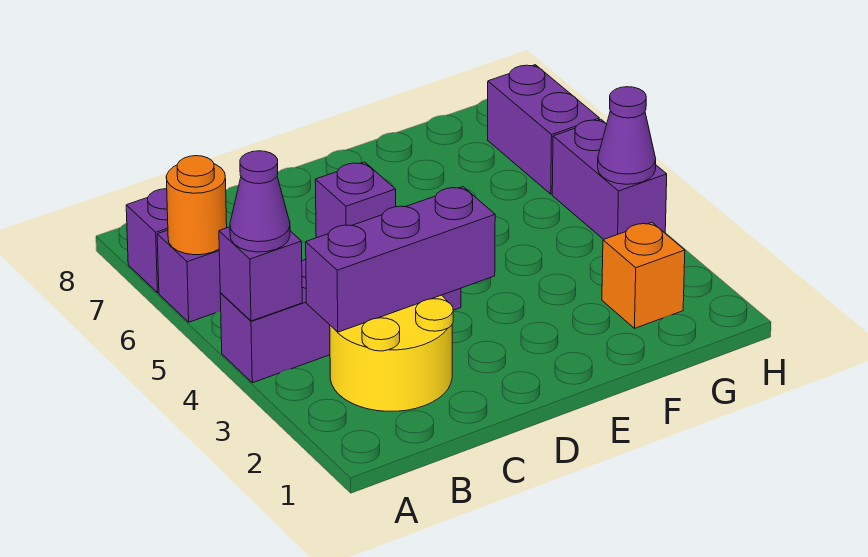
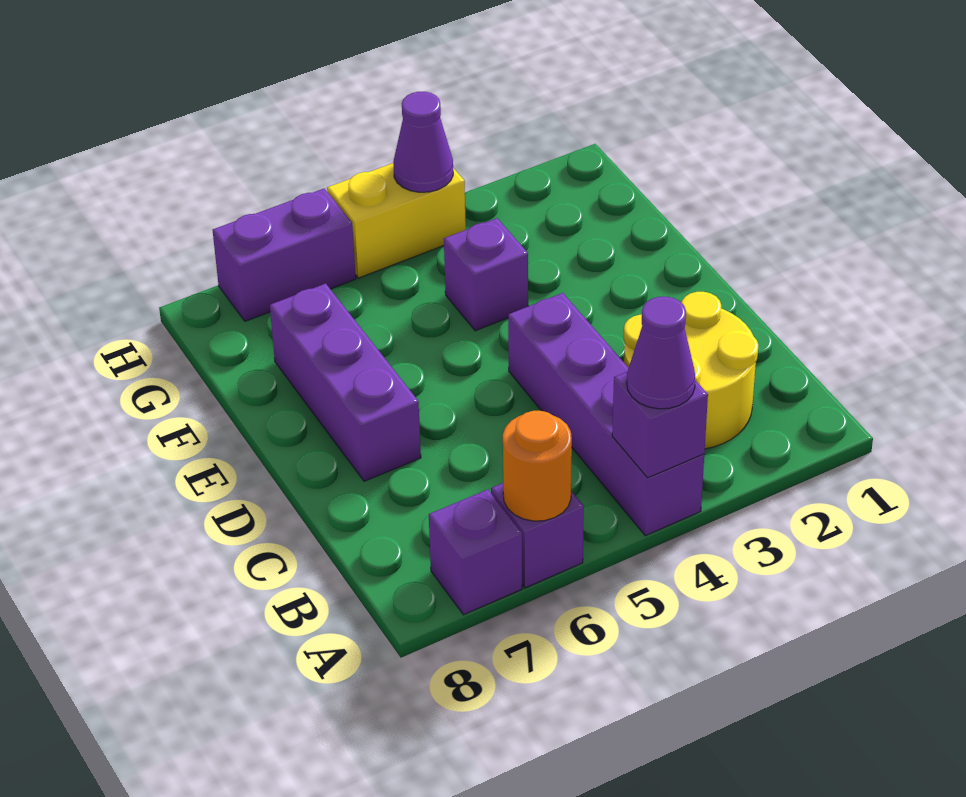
purple 1x3 brick [306,187,495,332] -> purple 1x3 brick moved to [270,283,421,481]
purple 1x1 brick [315,162,396,238] -> purple 1x1 brick moved to [444,218,528,331]
orange 1x1 brick [602,222,685,328] -> none
purple 1x2 brick [552,119,667,239] -> yellow 1x2 brick [327,163,466,278]

